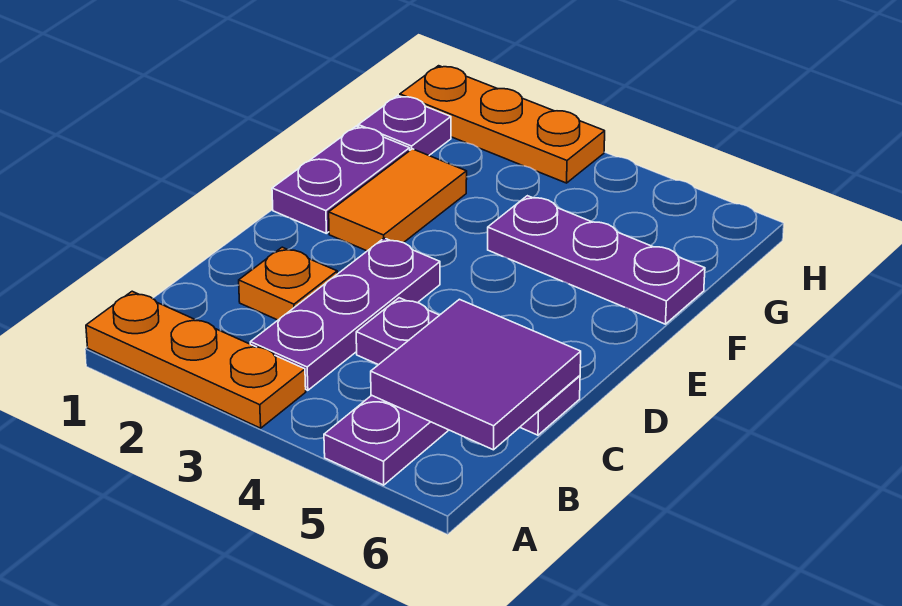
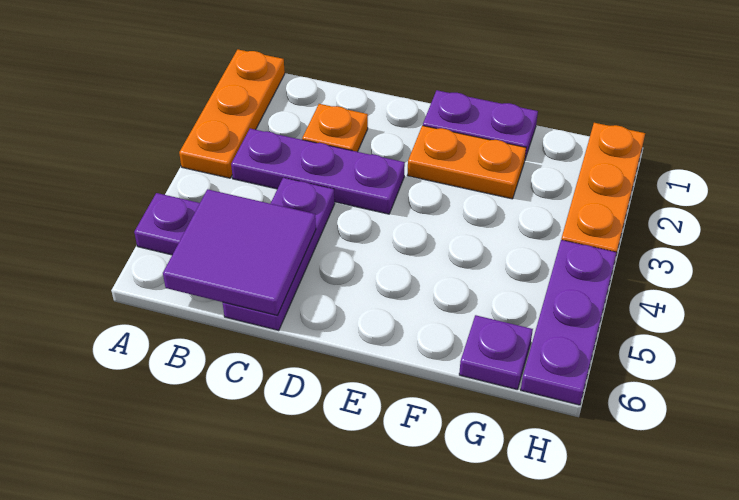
orange 1x2 tile [329,149,467,251] -> orange 1x2 plate [407,126,526,199]
purple 1x3 plate [488,196,705,324] -> purple 1x3 plate moved to [521,240,617,405]
purple 1x1 plate [358,96,451,155] -> purple 1x1 plate moved to [459,315,533,389]

